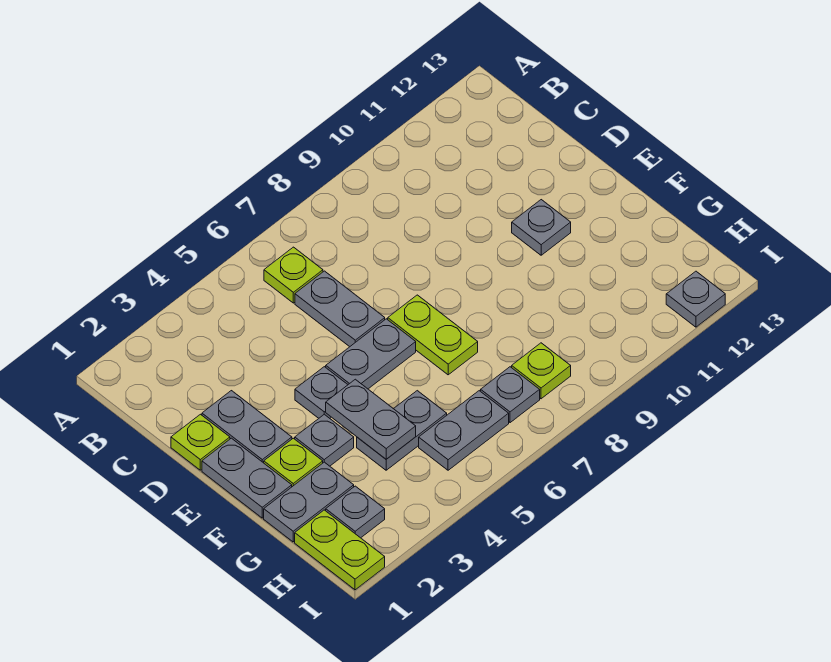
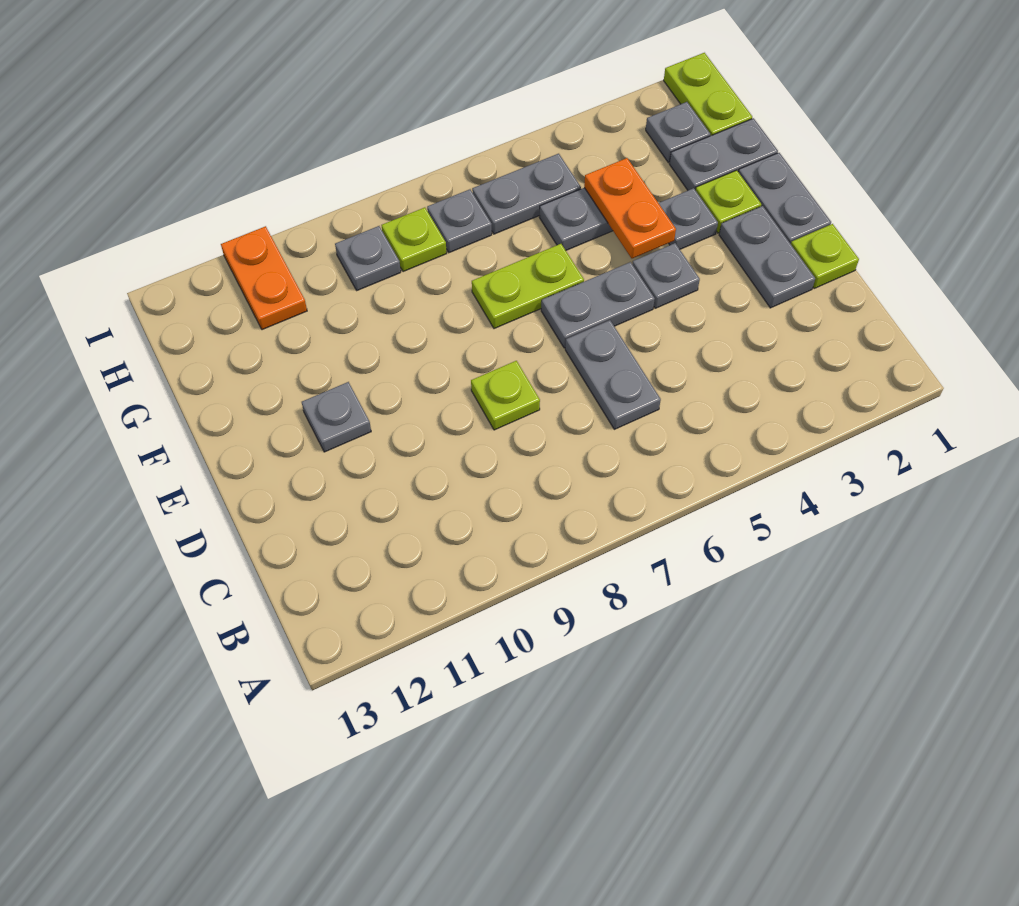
lime 1x1 plate [264,247,323,303] -> lime 1x1 plate moved to [471,361,540,430]
lime 1x2 plate [388,295,478,375] -> lime 1x2 plate turned to [472,244,584,329]
grey 1x2 plate [326,379,416,459] -> orange 1x2 plate [584,158,676,258]
none -> orange 1x2 plate [221,226,307,330]
grey 1x1 plate [666,271,725,327] -> grey 1x1 plate moved to [335,226,401,290]

